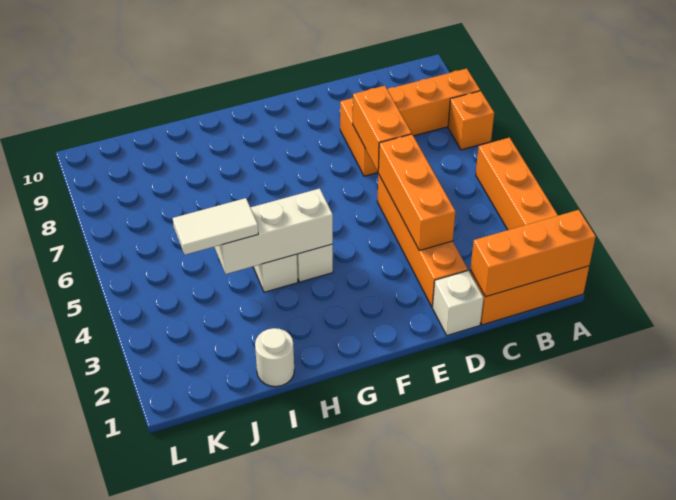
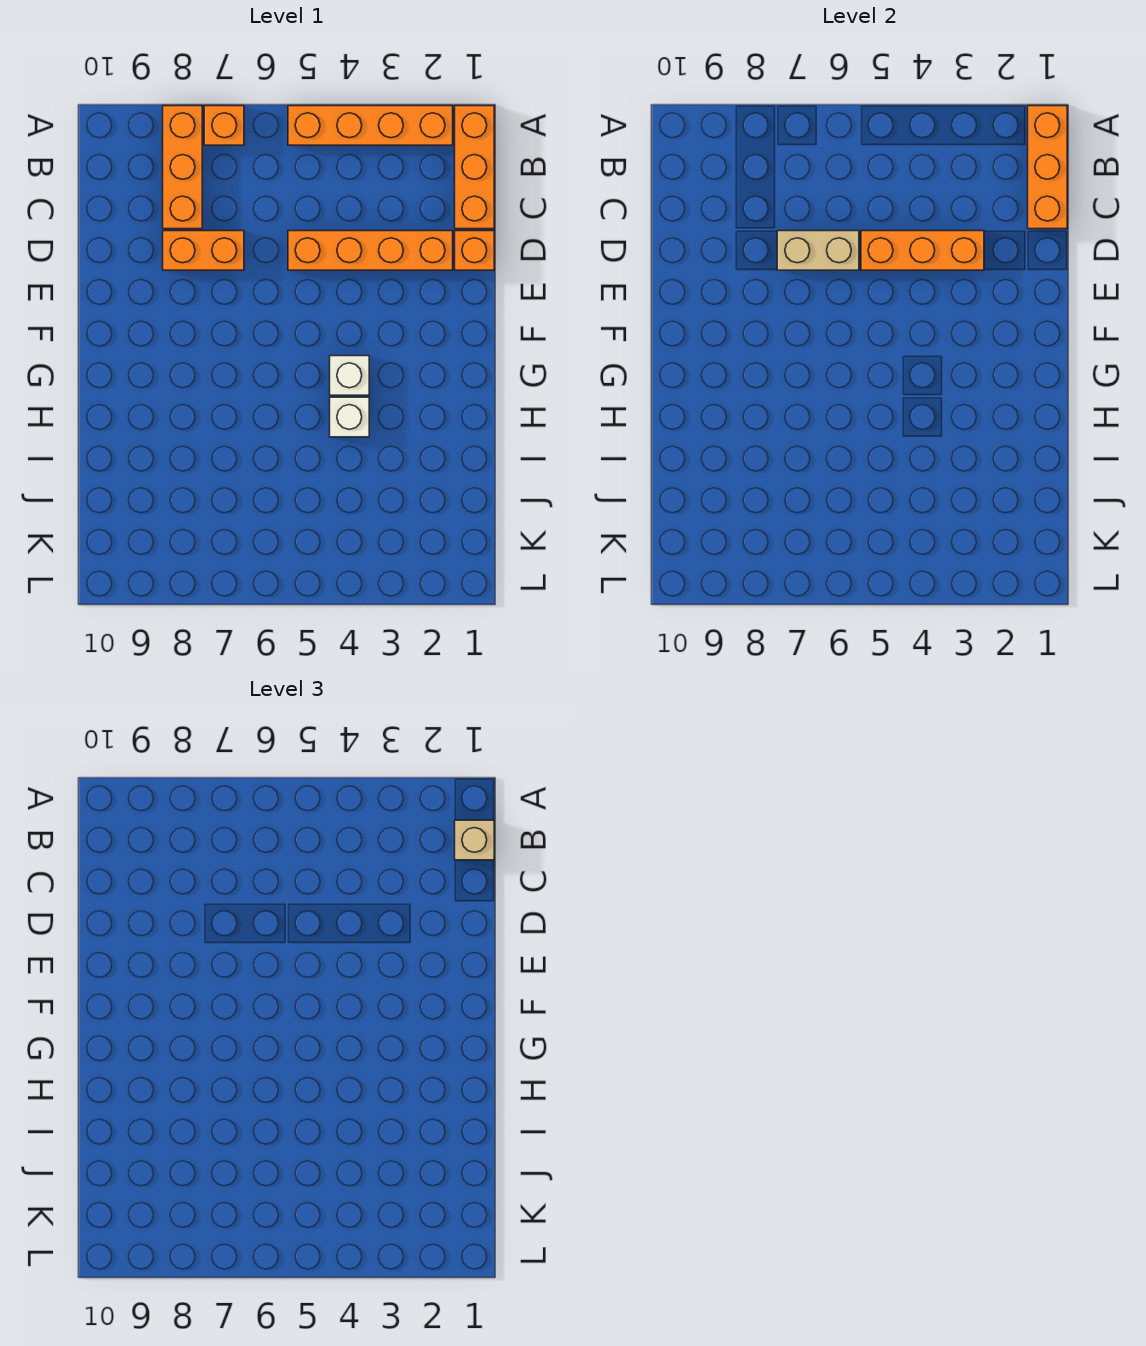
none -> tan 1x1 brick [455,820,494,860]
white 1x1 brick [432,271,483,335] -> orange 1x1 brick [455,231,494,270]
orange 1x2 brick [353,86,412,171] -> tan 1x2 brick [777,231,859,270]
white 1x3 brick [215,189,333,274] -> none
white 1x1 round brick [255,328,294,387] -> none
white 1x2 tile [173,198,258,255] -> none

